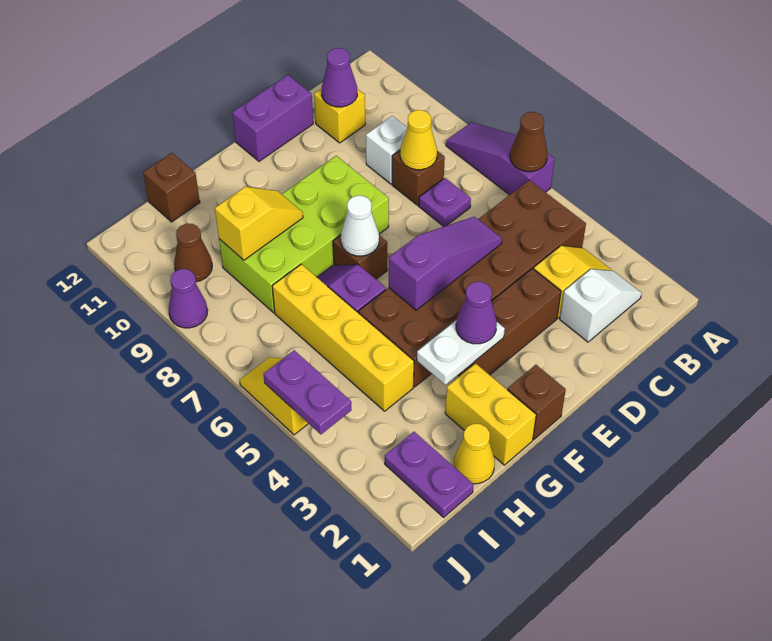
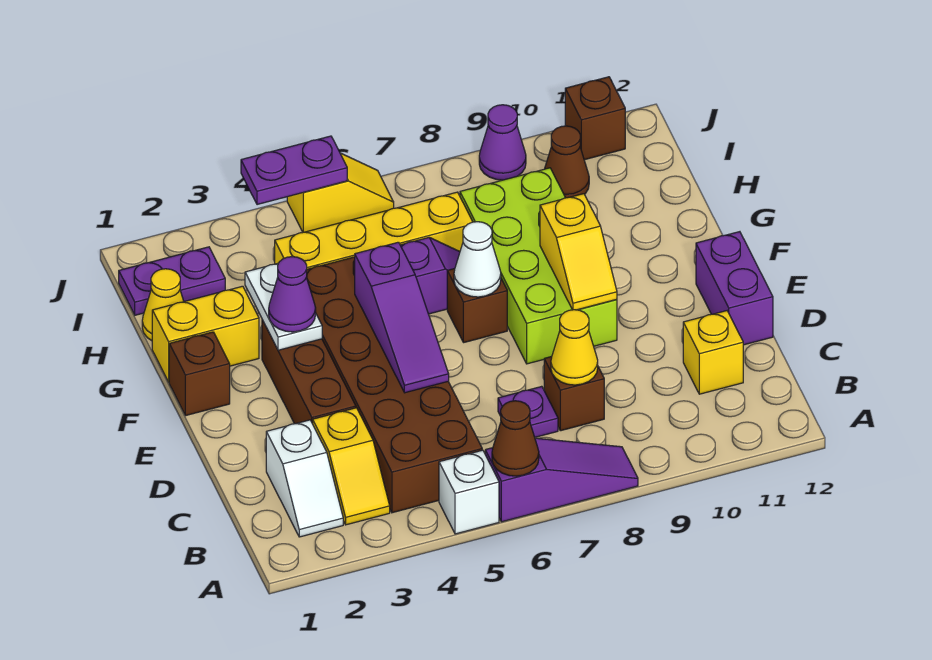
white 1x1 brick [366,116,407,184] -> white 1x1 brick moved to [439,450,499,534]
purple 1x1 cone [321,48,357,107] -> none
yellow 1x2 slope [215,187,303,260] -> yellow 1x2 slope moved to [540,194,617,310]
brown 1x1 brick [143,153,200,222] -> brown 1x1 brick moved to [565,77,625,160]

